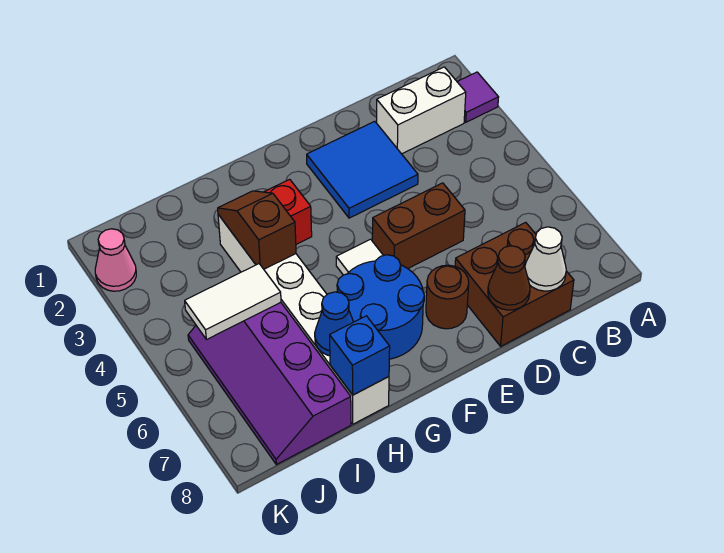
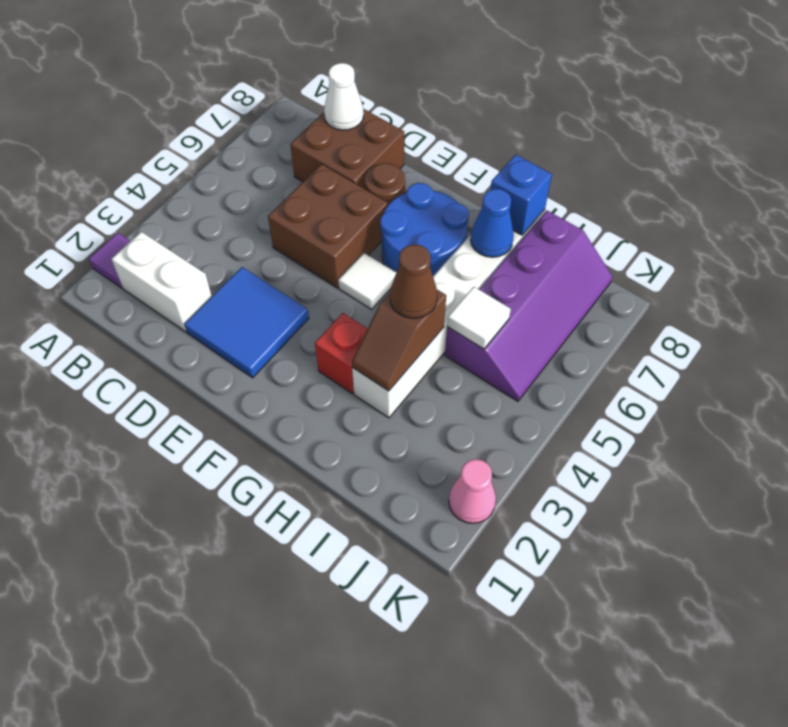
brown 1x2 brick [372,183,465,268] -> brown 2x2 brick [268,164,388,288]
brown 1x1 cone [488,246,530,310] -> brown 1x1 cone moved to [390,245,437,318]
white 1x2 tile [185,264,281,340] -> white 1x1 tile [447,287,511,349]

